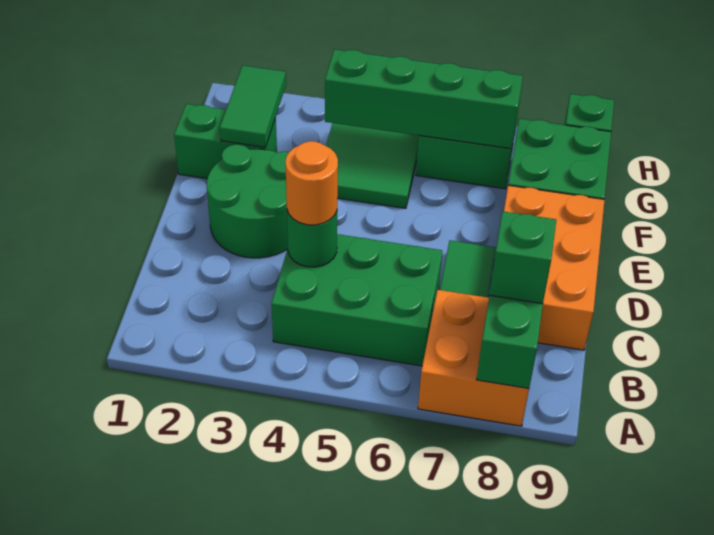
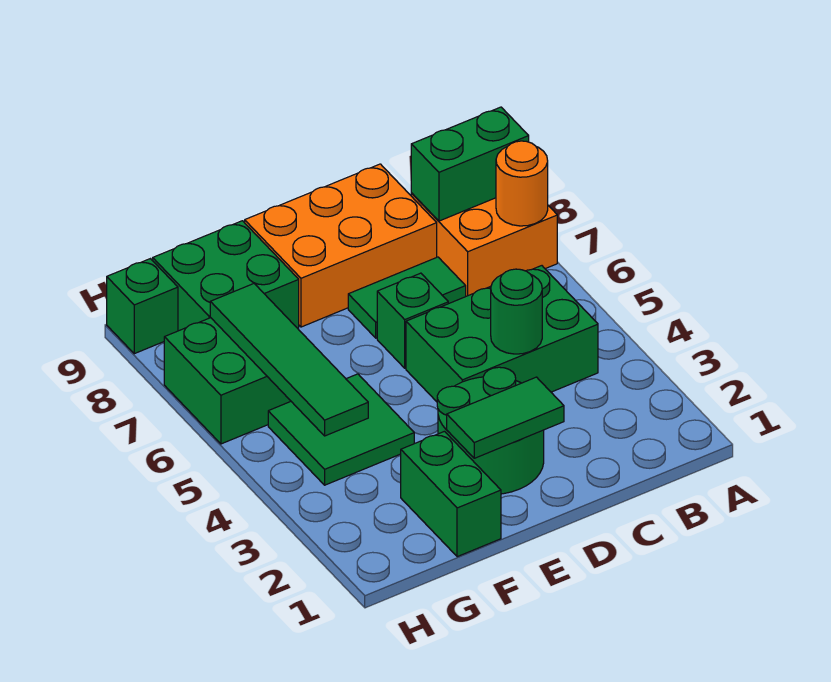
green 2x3 brick [271,234,442,366] -> green 2x3 brick turned to [406,266,598,402]
green 1x1 brick [490,211,556,304] -> green 1x1 brick moved to [377,273,448,368]
orange 1x1 round brick [285,141,338,225] -> orange 1x1 round brick moved to [496,141,548,226]
green 1x2 tile [220,65,286,147] -> green 1x2 tile moved to [447,377,564,458]
green 1x4 brick [325,49,523,149] -> green 1x4 tile [210,284,368,436]

